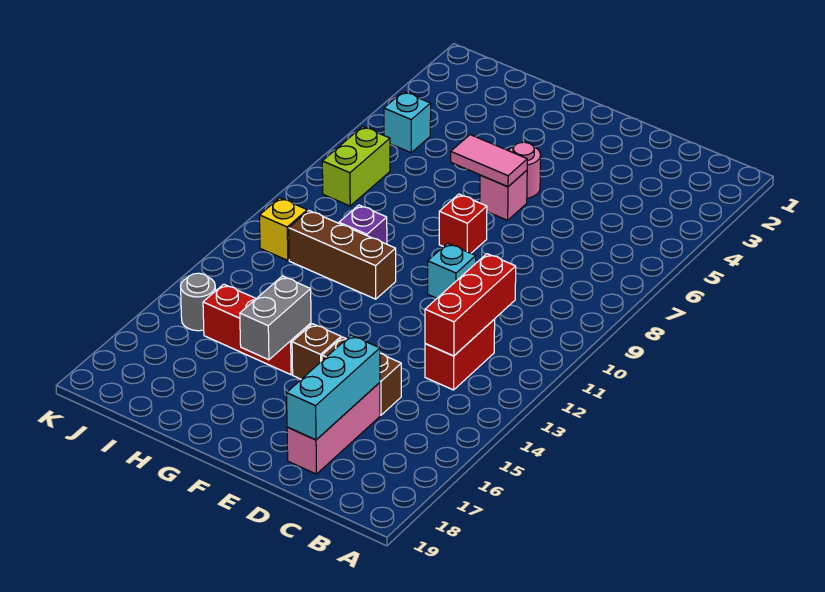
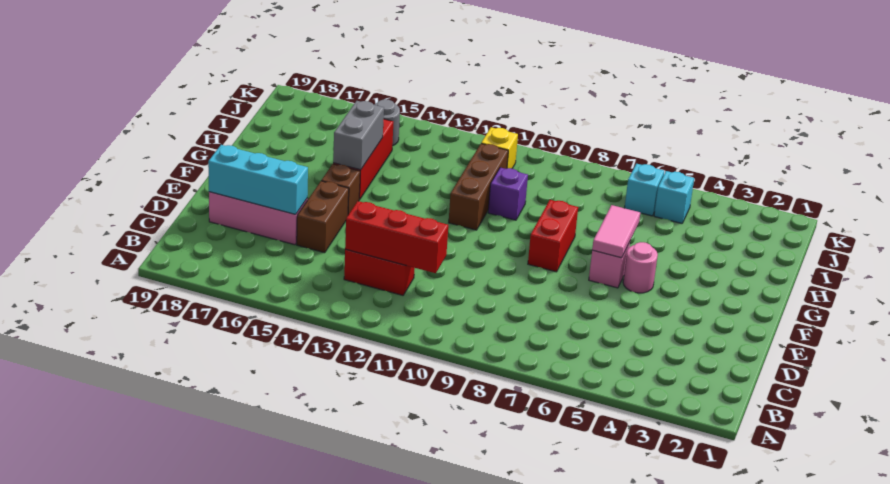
cyan 1x1 brick [428,243,476,298] -> cyan 1x1 brick moved to [625,164,664,216]
red 1x1 brick [439,194,487,253] -> red 1x2 brick [528,200,578,272]
grey 1x2 brick [240,276,311,360] -> grey 1x2 brick turned to [333,101,384,170]
lime 1x2 brick [322,127,390,206] -> none

